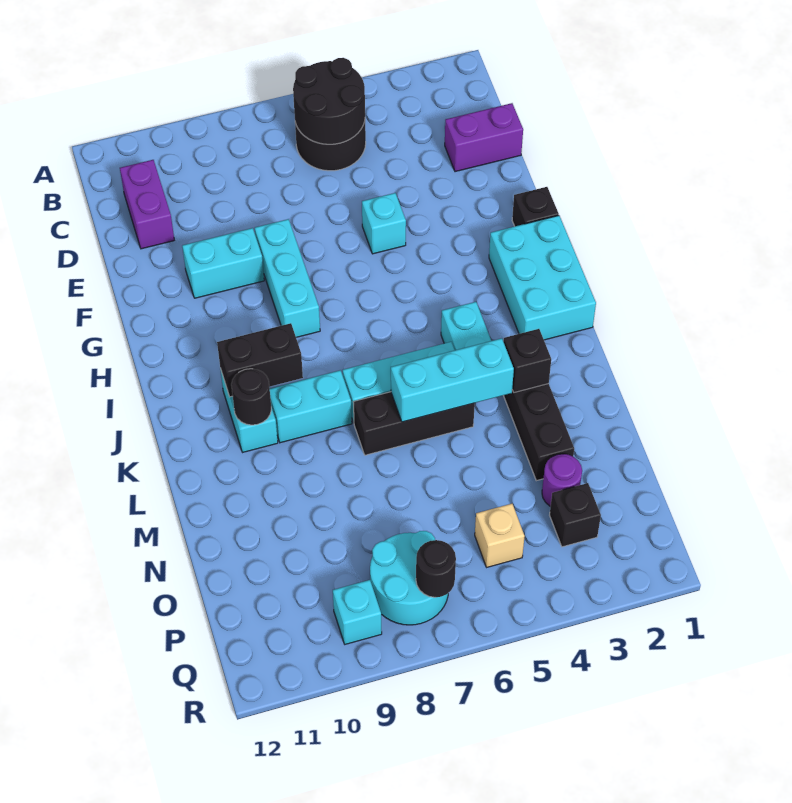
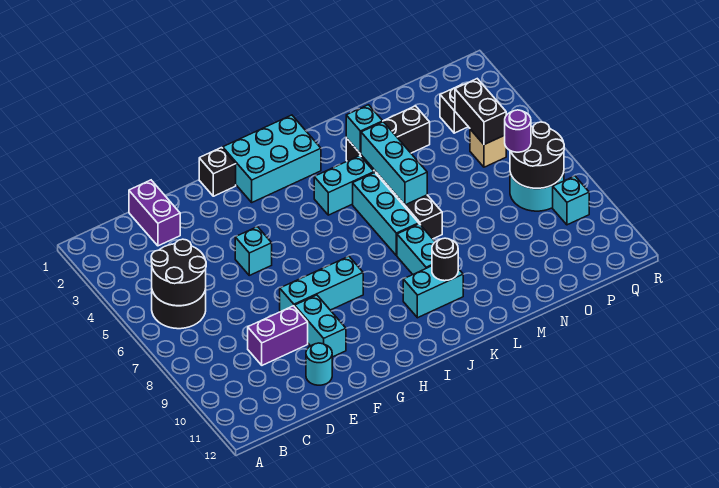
purple 1x2 brick [120,160,174,249] -> purple 1x2 brick moved to [248,306,308,365]
none -> cyan 1x1 round brick [306,343,332,385]
black 1x2 brick [217,323,303,397] -> black 1x2 brick moved to [455,79,506,145]
black 1x1 brick [503,329,551,392] -> cyan 1x1 brick [346,105,383,154]
purple 1x1 round brick [542,454,582,507] -> purple 1x1 round brick moved to [505,110,531,152]
black 1x1 round brick [416,540,456,597] -> black 2x2 round brick [510,122,564,188]

